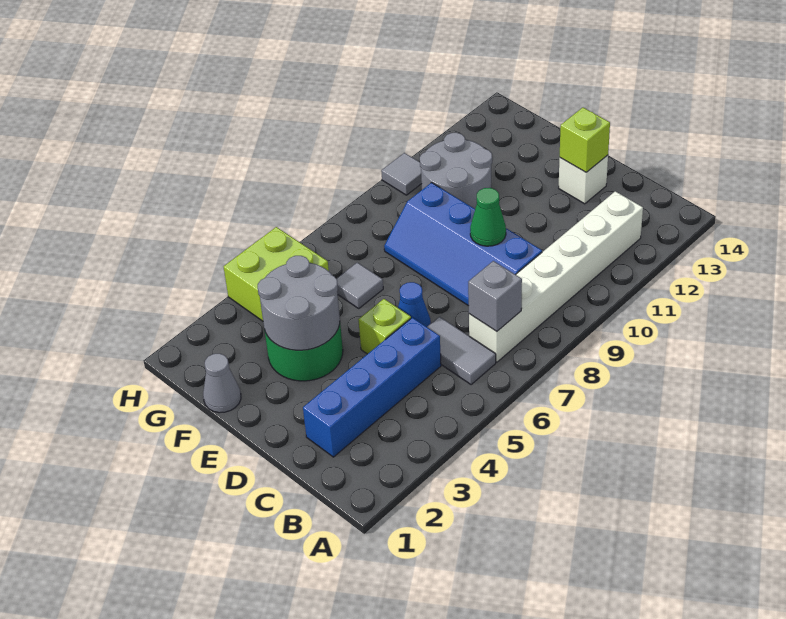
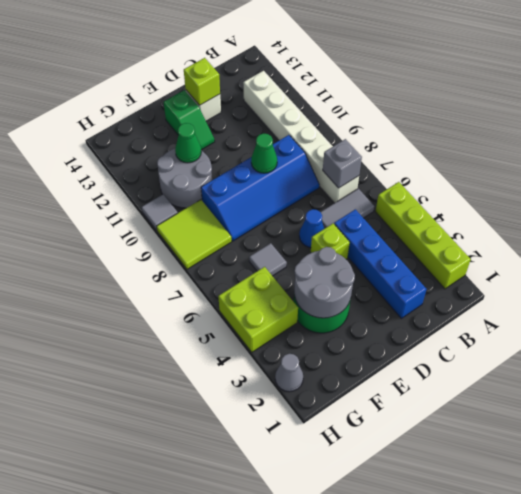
none -> lime 1x4 brick [375,182,471,289]
none -> green 1x2 slope [164,90,215,150]
grey 1x1 cone [203,354,241,413] -> grey 1x1 cone moved to [275,354,303,392]
none -> green 1x1 cone [175,123,201,163]
none -> lime 2x2 tile [157,200,232,269]

